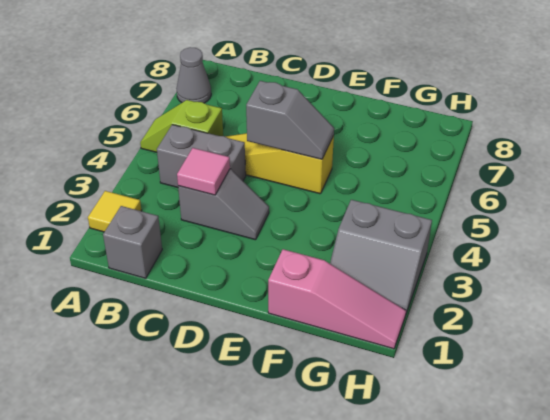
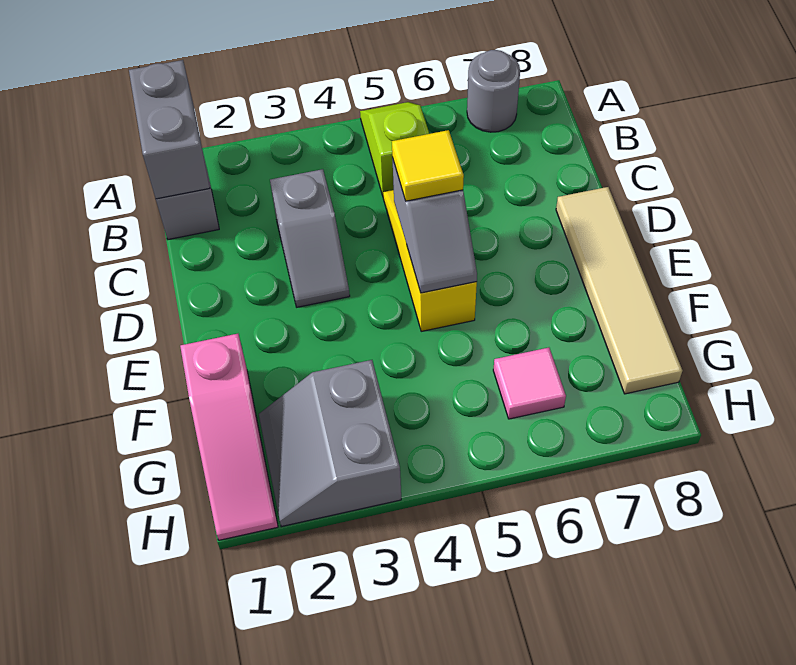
yellow 1x1 tile [88,191,142,232] -> yellow 1x1 tile moved to [392,130,464,201]
grey 1x1 cone [176,47,211,103] -> grey 1x1 round brick [467,50,520,132]
grey 1x2 brick [157,125,246,187] -> grey 1x2 brick moved to [129,60,210,199]
pink 1x1 tile [177,148,230,195] -> pink 1x1 tile moved to [493,348,566,419]
none -> tan 1x4 tile [556,187,682,394]

